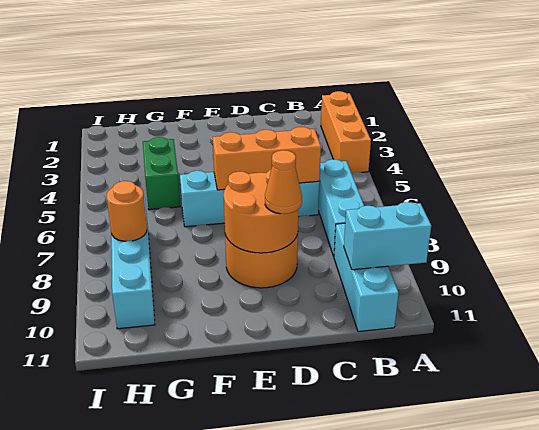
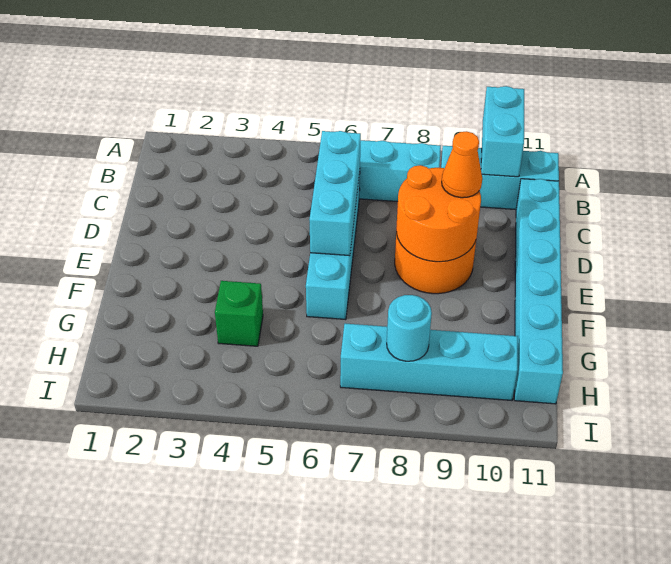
orange 1x3 brick [321,91,371,173] -> none
orange 1x3 brick [213,127,321,190] -> cyan 1x3 brick [309,131,361,256]
none -> cyan 1x6 brick [514,179,563,404]
green 1x2 brick [143,137,180,210] -> green 1x1 brick [215,281,263,346]
orange 1x1 round brick [106,181,147,241] -> cyan 1x1 round brick [387,295,432,361]

